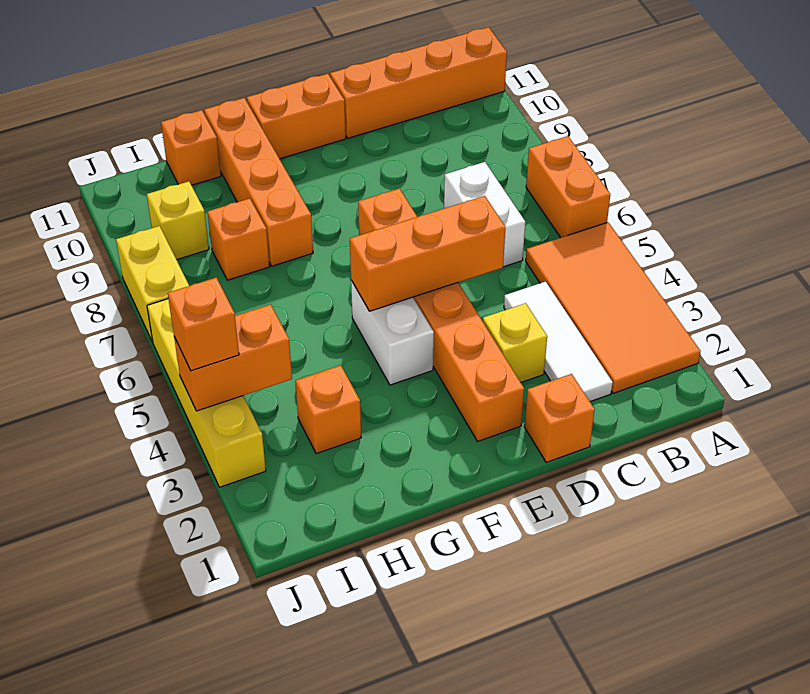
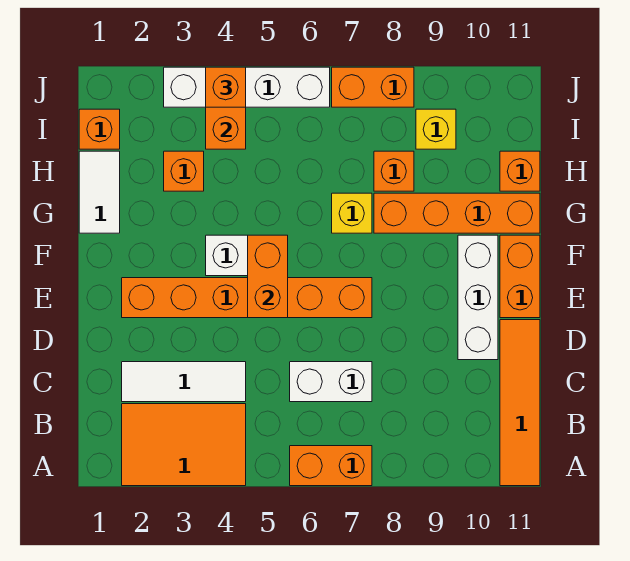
orange 2x4 tile [526,222,701,393] -> orange 2x3 tile [122,404,246,486]
orange 1x4 brick [330,27,507,138] -> orange 1x4 tile [500,320,540,486]
orange 1x1 brick [525,374,595,462] -> orange 1x1 brick moved to [79,109,120,149]
yellow 1x1 brick [483,303,547,382] -> yellow 1x1 brick moved to [332,193,372,233]
orange 1x3 brick [350,196,505,311] -> orange 1x2 brick [248,235,288,318]
none -> white 1x3 brick [458,235,498,360]
none -> white 1x2 tile [79,151,120,233]
yellow 1x4 brick [147,299,266,487] -> white 1x4 brick [164,67,330,107]
yellow 1x2 brick [116,226,189,342] -> orange 1x2 brick [332,67,414,107]

